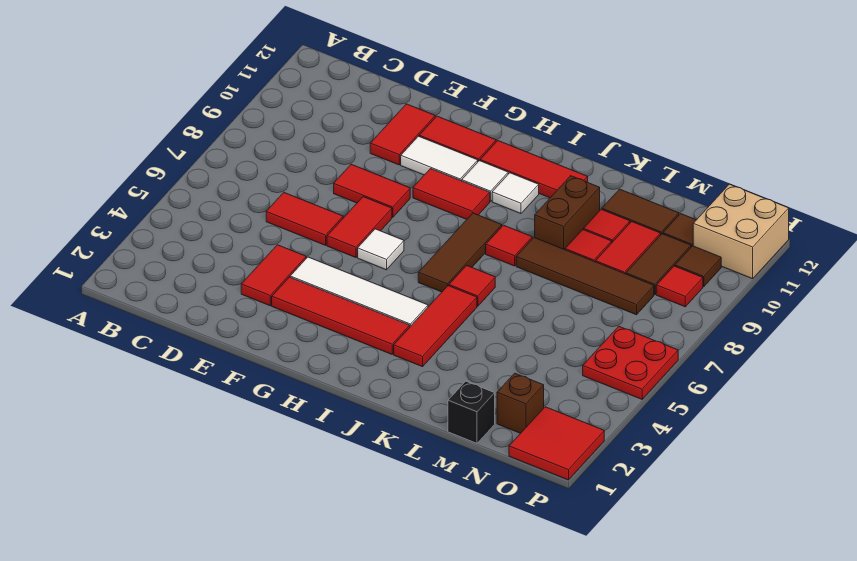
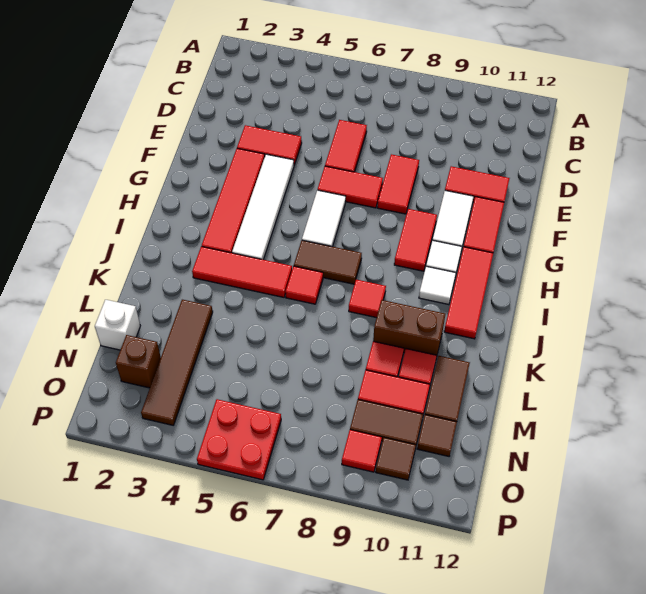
white 1x1 tile [358,229,404,270] -> white 1x2 tile [302,190,346,247]
brown 1x3 tile [418,213,502,292] -> brown 1x2 tile [294,240,362,284]
brown 1x4 tile [516,237,654,315] -> brown 1x4 tile moved to [141,300,213,425]
black 1x1 brick [448,381,495,443] -> white 1x1 brick [95,300,140,350]
red 2x2 tile [509,407,604,480] -> none
tan 2x2 brick [693,184,789,279] -> none

